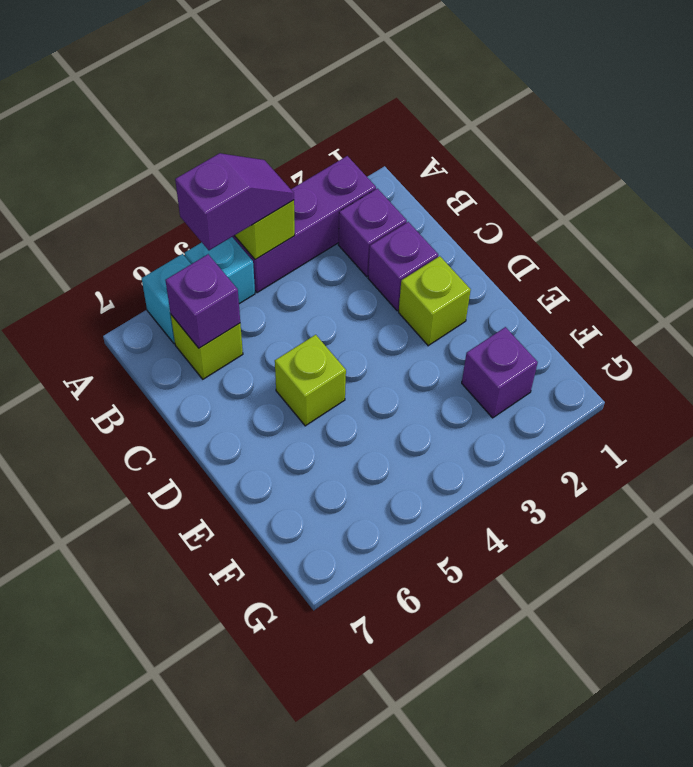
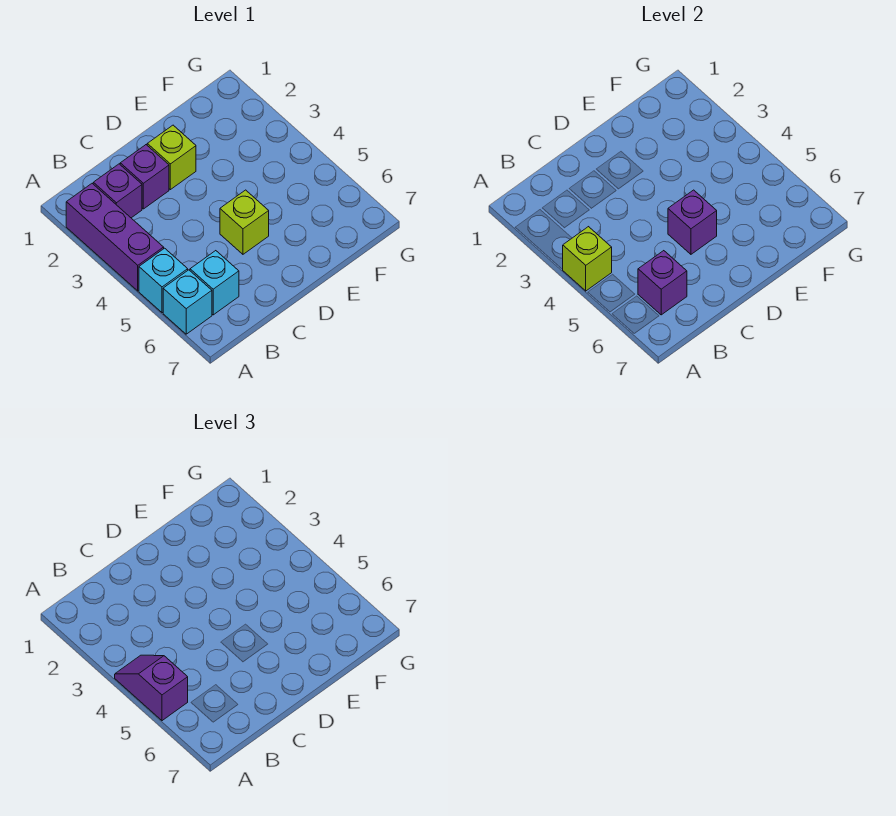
lime 1x1 brick [171,315,243,379] -> cyan 1x1 brick [190,251,239,315]
purple 1x1 brick [462,327,538,418] -> purple 1x1 brick moved to [668,190,717,254]

